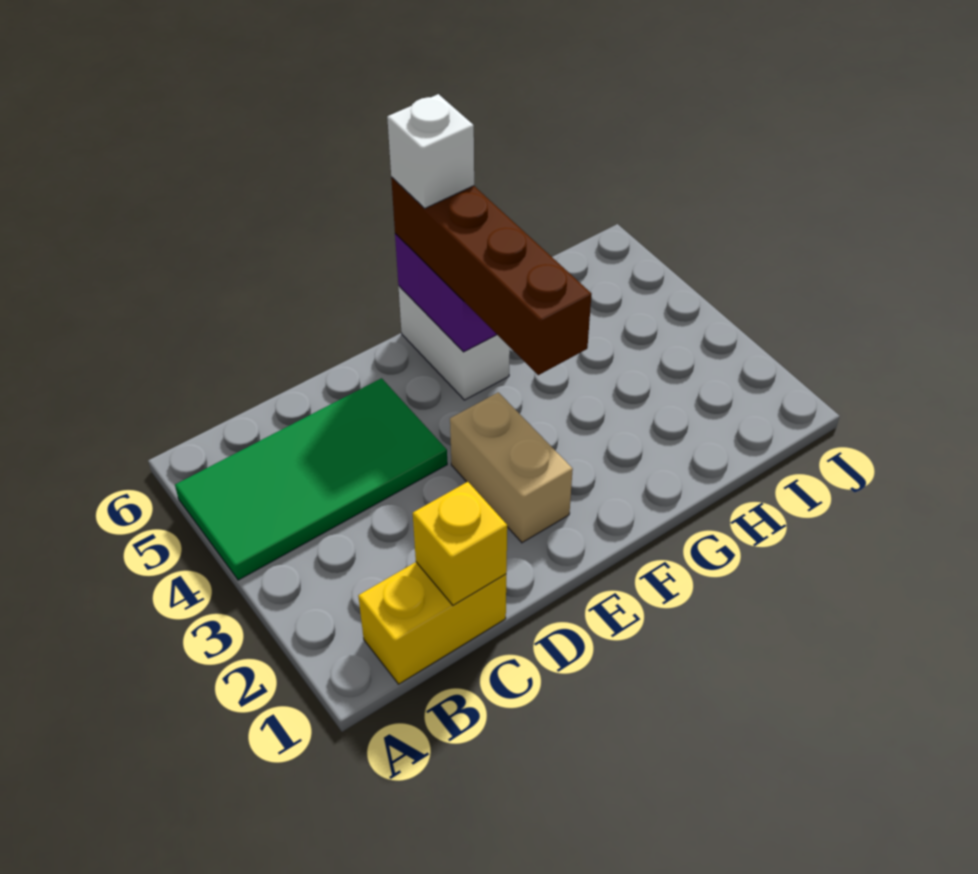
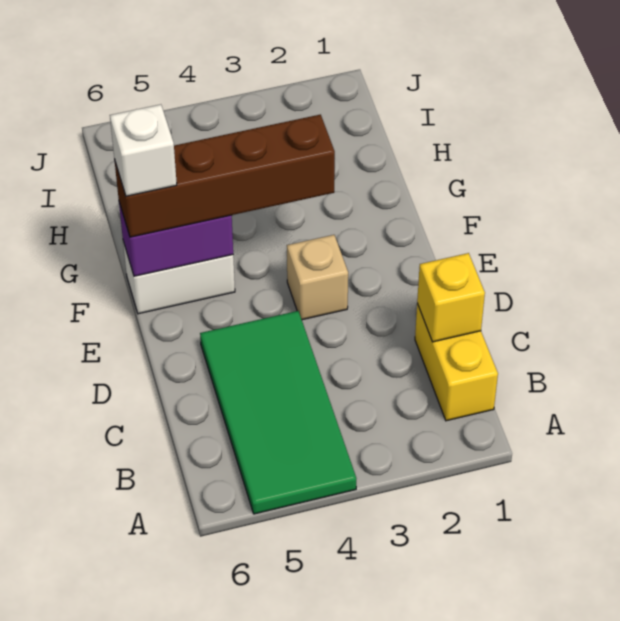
tan 1x2 brick [450,392,573,543] -> tan 1x1 brick [287,235,348,320]

